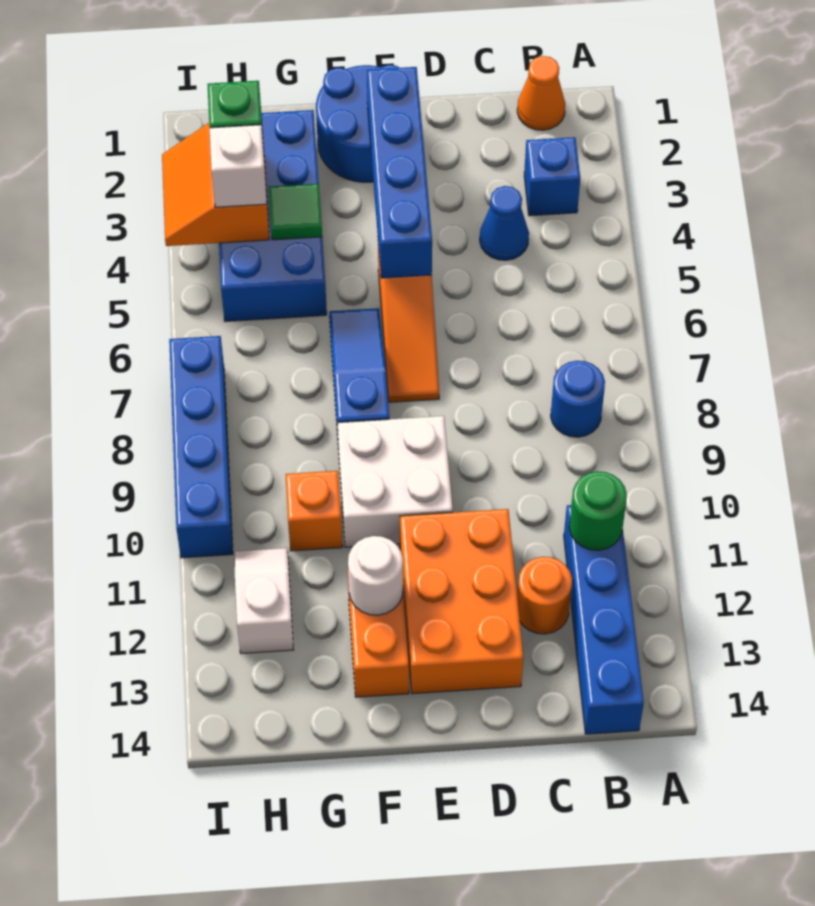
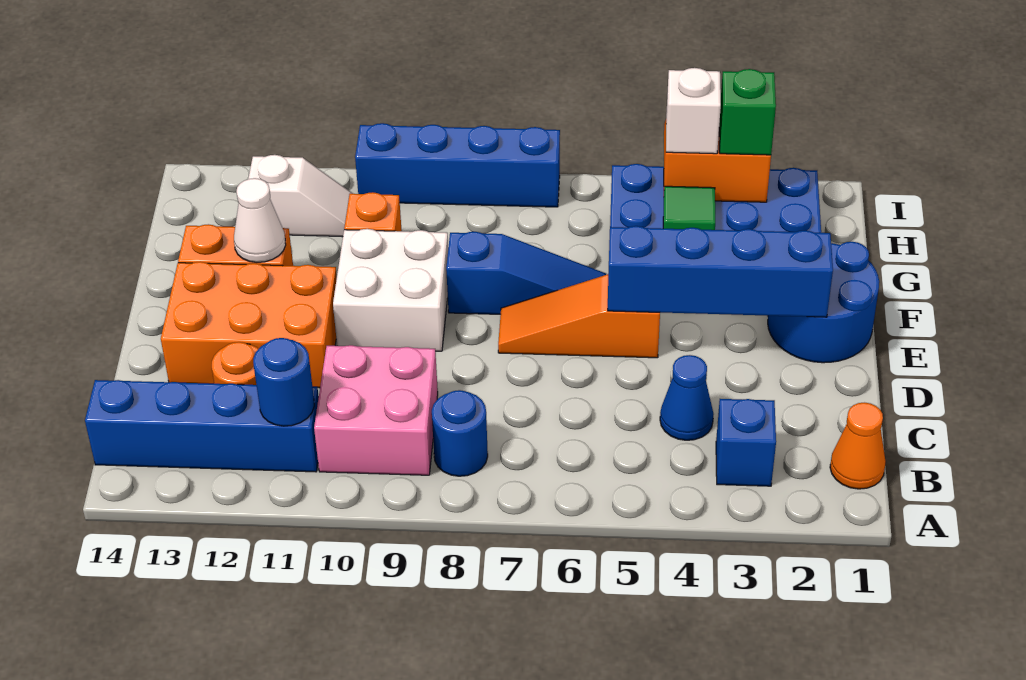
none -> pink 2x2 brick [314,345,438,475]
green 1x1 round brick [569,471,627,550] -> blue 1x1 round brick [253,338,314,426]
white 1x1 round brick [348,536,403,615] -> white 1x1 cone [234,178,286,262]

